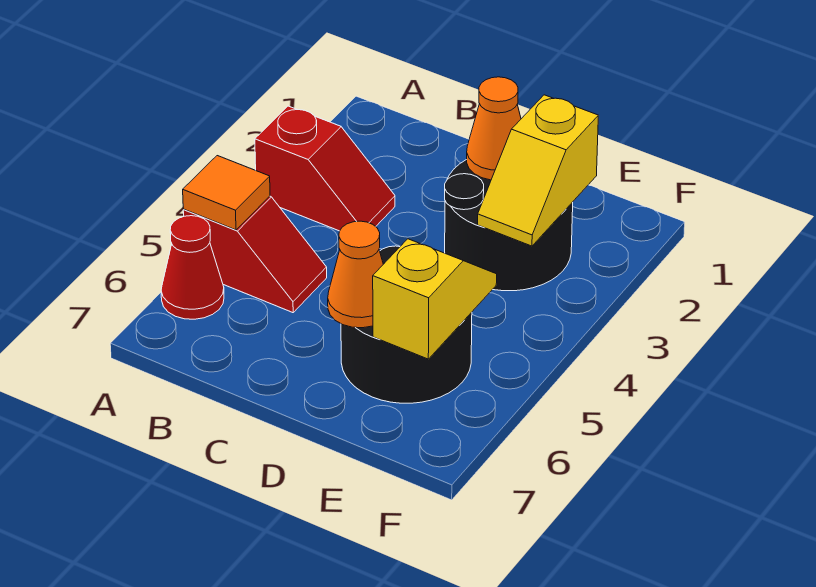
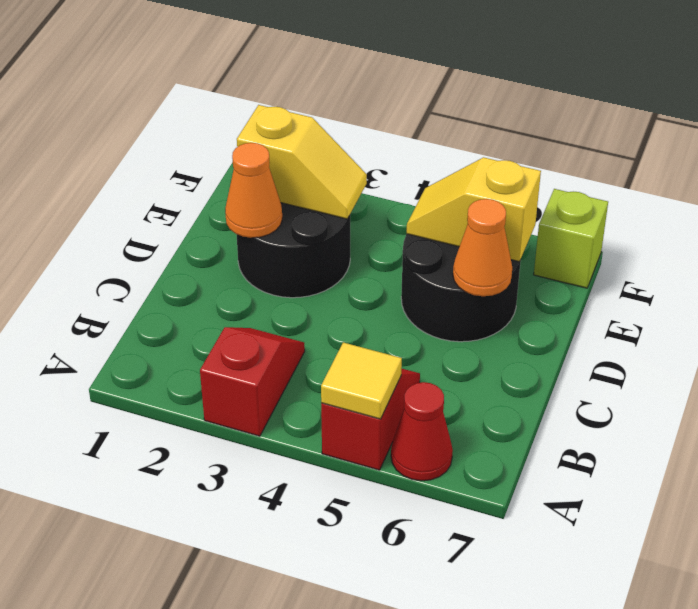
orange 1x1 tile [183,156,270,230] -> yellow 1x1 tile [321,342,402,419]
none -> lime 1x1 brick [534,189,608,288]

